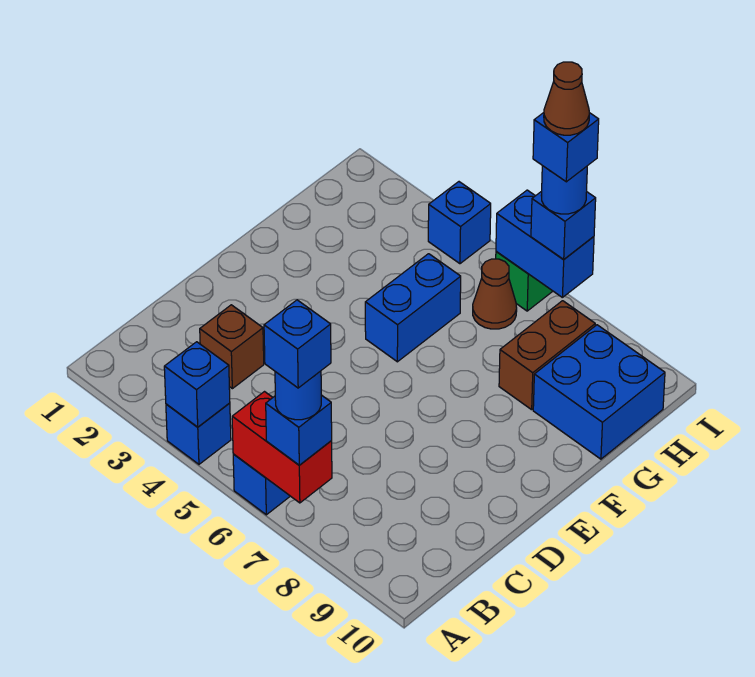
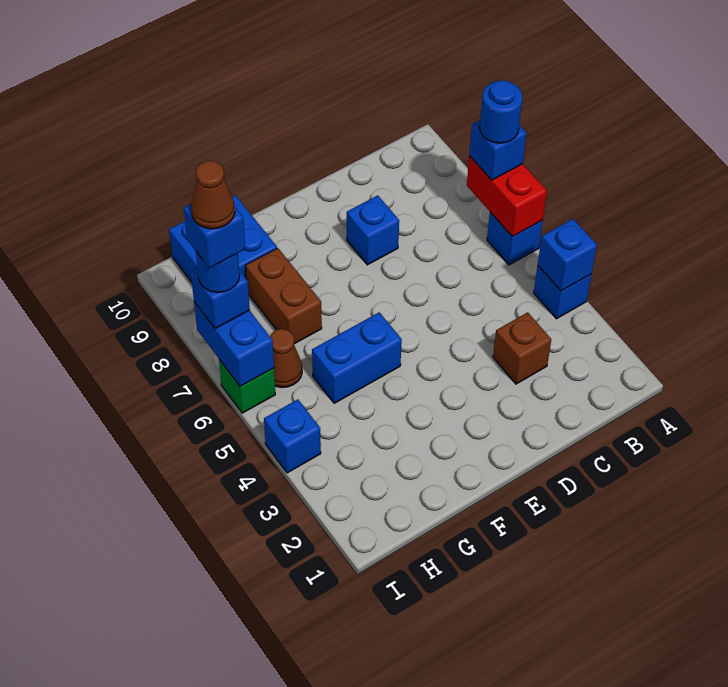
blue 1x1 brick [264,300,331,388] -> blue 1x1 brick moved to [347,195,399,265]
brown 1x2 brick [499,301,595,410] -> brown 1x2 brick turned to [246,248,322,344]

